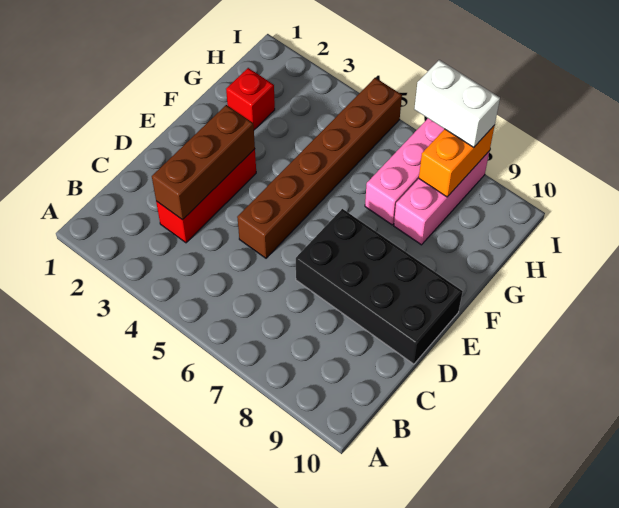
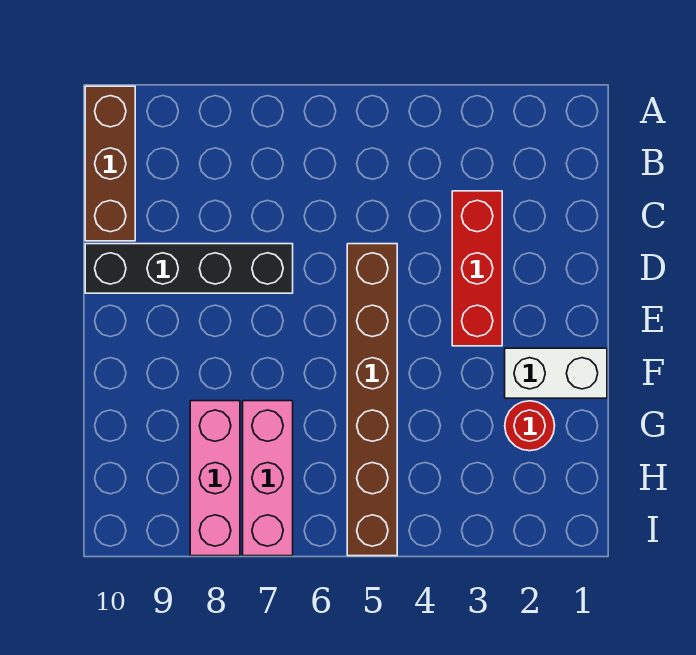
brown 1x3 brick [152,105,255,220] -> brown 1x3 brick moved to [85,86,135,241]
black 2x4 brick [296,209,463,364] -> black 1x4 brick [85,244,293,293]
red 1x1 brick [226,68,275,130] -> red 1x1 round brick [505,401,555,451]
orange 1x2 brick [419,125,495,197] -> none
white 1x2 brick [414,60,500,147] -> white 1x2 brick moved to [505,348,607,398]

